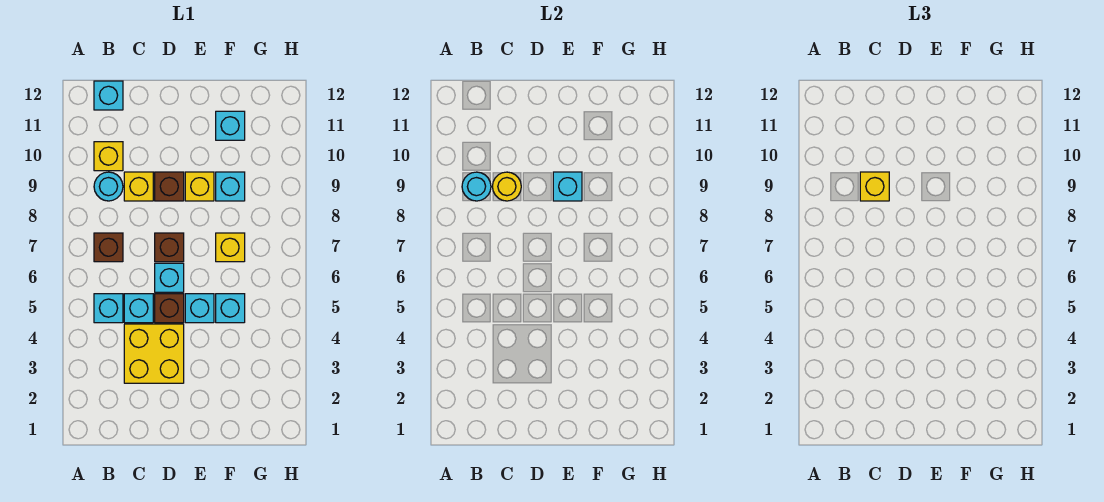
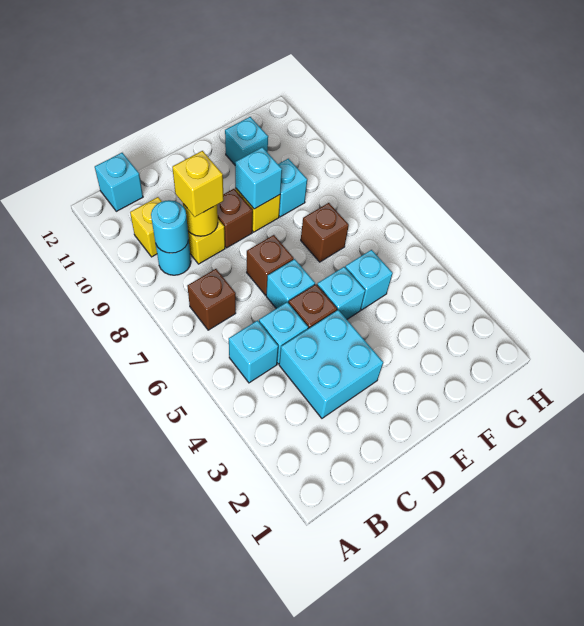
yellow 2x2 brick [124,324,184,383] -> cyan 2x2 brick [279,310,383,418]
yellow 1x1 brick [216,233,245,262] -> brown 1x1 brick [301,203,349,262]

